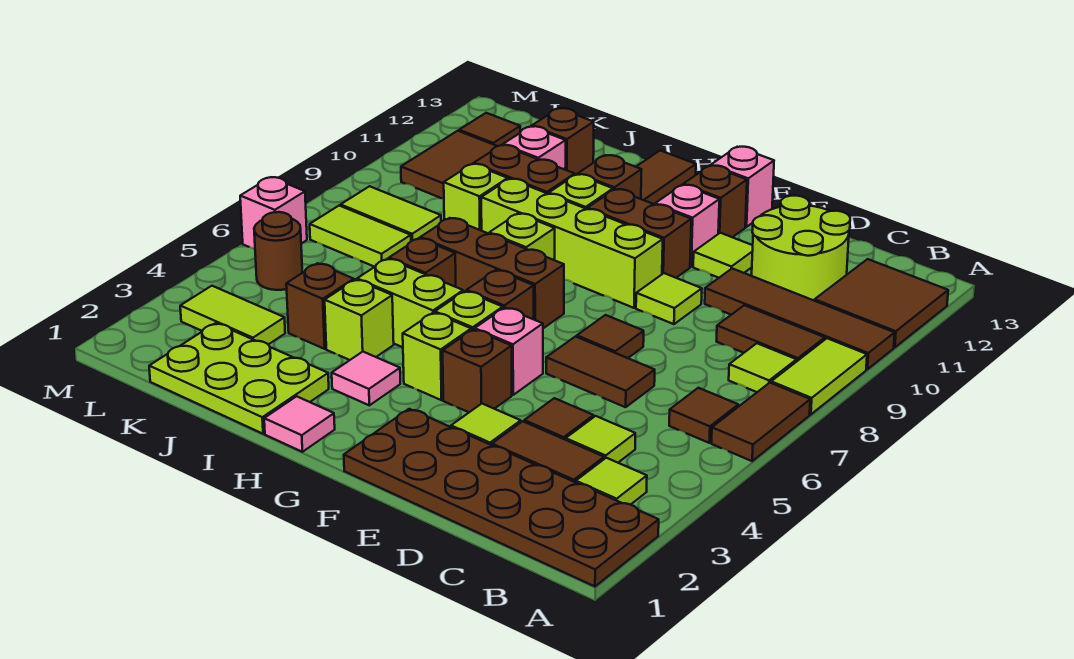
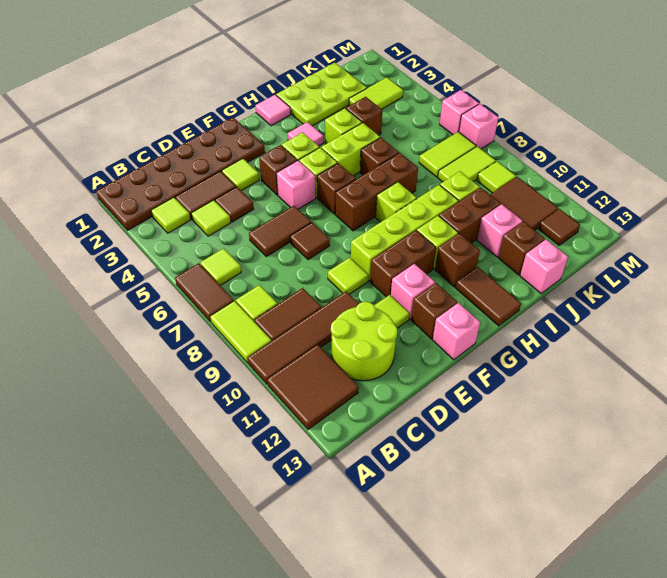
brown 1x1 tile [669,388,738,443] -> lime 1x1 tile [200,248,241,285]
none -> pink 1x1 brick [520,239,568,293]
brown 1x1 round brick [254,212,302,290] -> none
none -> lime 1x1 tile [477,161,516,193]
none -> pink 1x1 brick [459,104,498,149]

